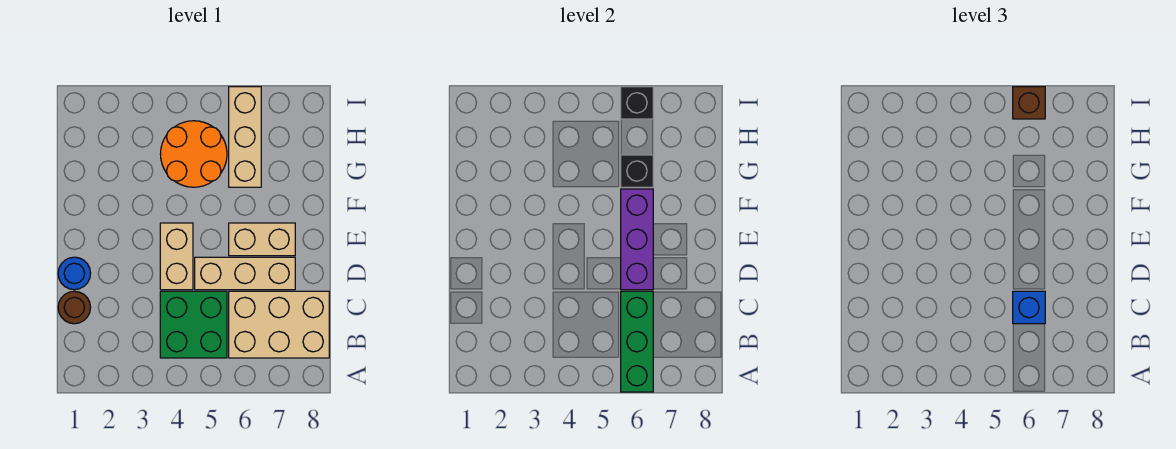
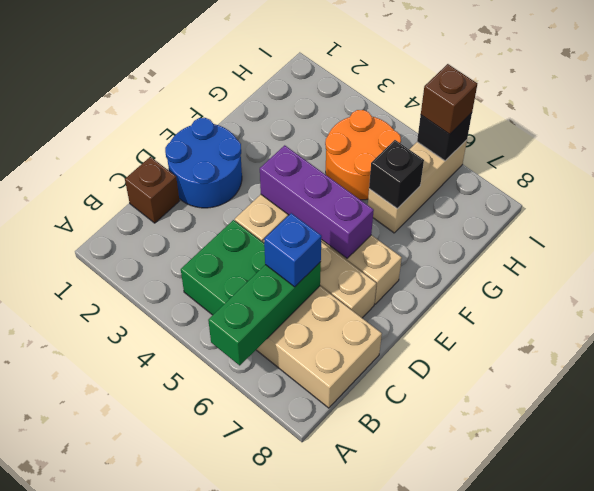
brown 1x1 round brick [58,291,91,324] -> brown 1x1 brick [125,157,180,223]
blue 1x1 round brick [58,257,91,290] -> blue 2x2 round brick [165,118,242,208]
purple 1x3 brick [621,189,653,290] -> purple 1x3 brick turned to [260,145,374,258]

